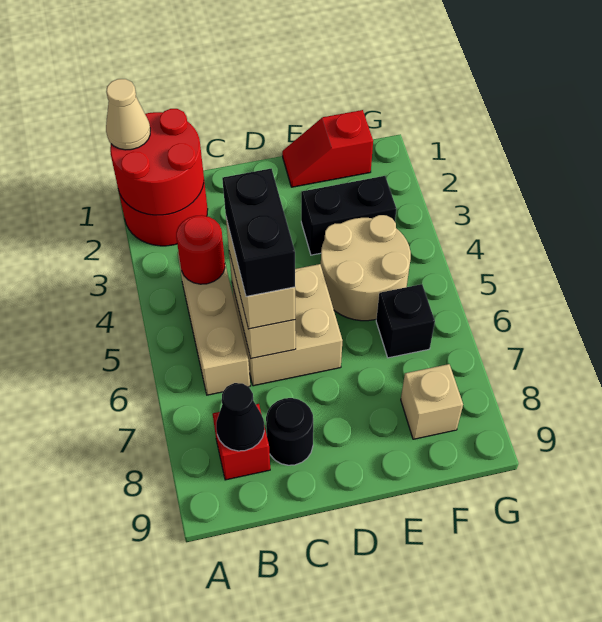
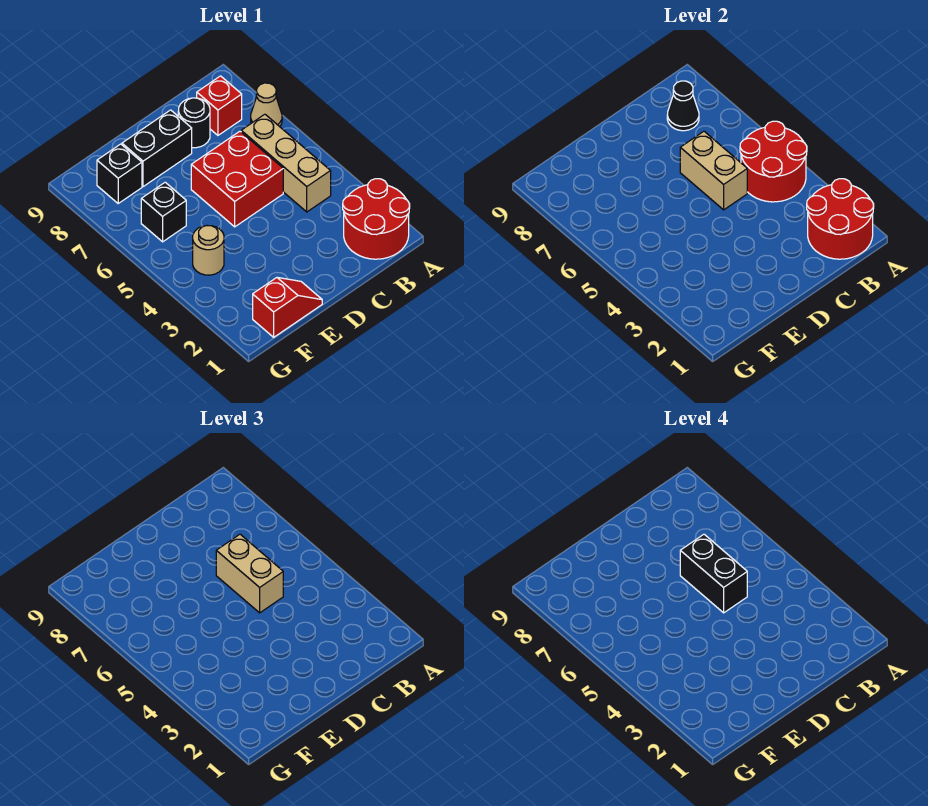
tan 1x1 cone [106,79,150,150] -> tan 1x1 cone moved to [251,83,282,127]
red 1x1 round brick [176,215,225,284] -> red 2x2 round brick [740,121,807,202]
tan 2x2 brick [232,264,343,386] -> red 2x2 brick [191,131,283,227]
black 1x2 brick [301,176,396,255] -> black 1x2 brick moved to [122,110,192,187]
tan 2x2 round brick [321,215,411,321] -> tan 1x1 round brick [193,226,224,275]
tan 1x1 brick [401,364,463,439] -> black 1x1 brick [97,144,142,203]

